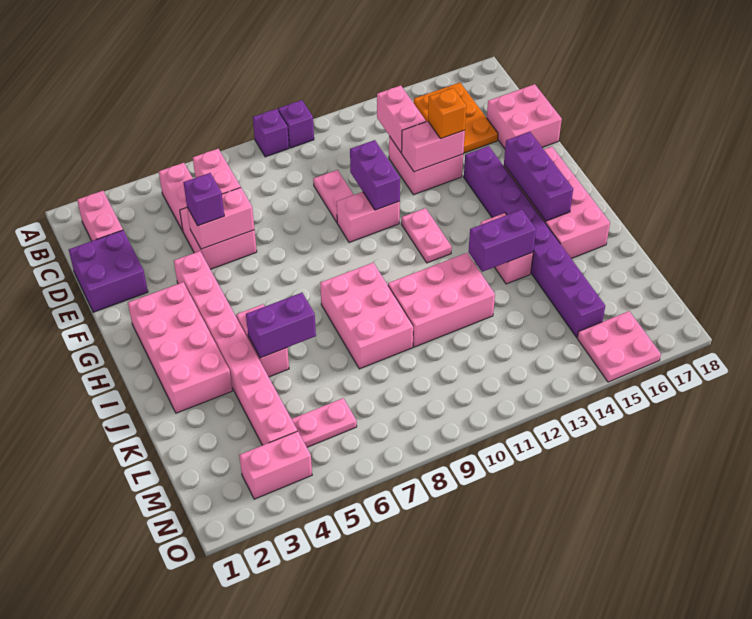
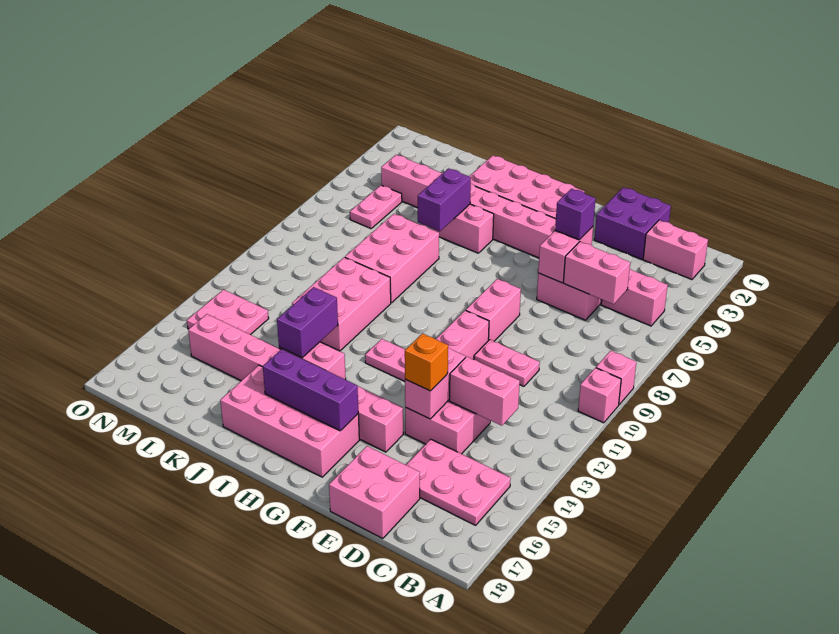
purple 1x1 brick [253,109,289,157] -> pink 1x1 brick [596,351,636,405]
purple 1x1 brick [278,100,314,148] -> pink 1x1 brick [578,368,621,423]
orange 2x3 plate [414,83,498,153] -> pink 2x3 plate [406,439,511,525]
purple 1x2 brick [350,140,400,210] -> none
purple 1x8 brick [464,146,605,337] -> pink 1x8 brick [188,314,403,452]
pink 2x3 brick [320,263,413,369] -> pink 2x3 brick turned to [345,214,439,303]
pink 1x2 brick [239,431,312,499] -> pink 1x2 brick moved to [466,279,521,341]
pink 2x2 plate [577,311,661,382] -> pink 2x2 plate moved to [187,290,269,335]

